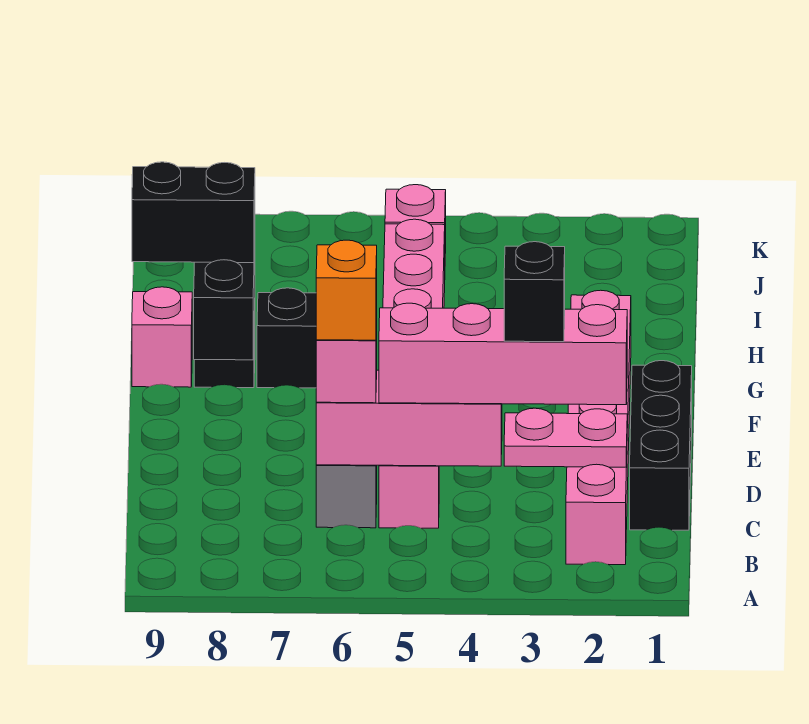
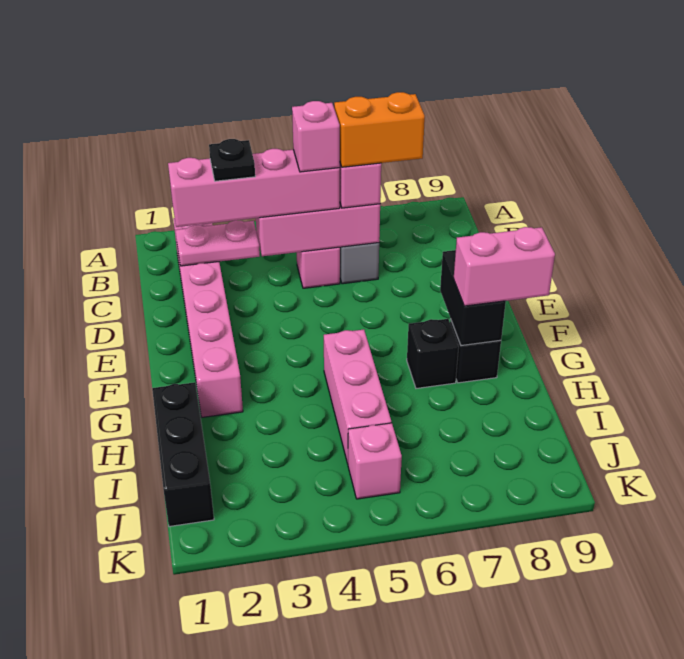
black 1x3 brick [630,361,692,530] -> black 1x3 brick moved to [152,382,214,527]
black 1x1 brick [504,242,565,342] -> black 1x1 plate [209,139,255,181]
orange 1x1 brick [316,240,377,340] -> orange 1x2 brick [334,92,425,167]
black 1x2 brick [132,162,255,263] -> pink 1x2 brick [454,227,555,306]
pink 1x1 brick [132,287,192,387] -> pink 1x1 brick moved to [292,101,340,172]

